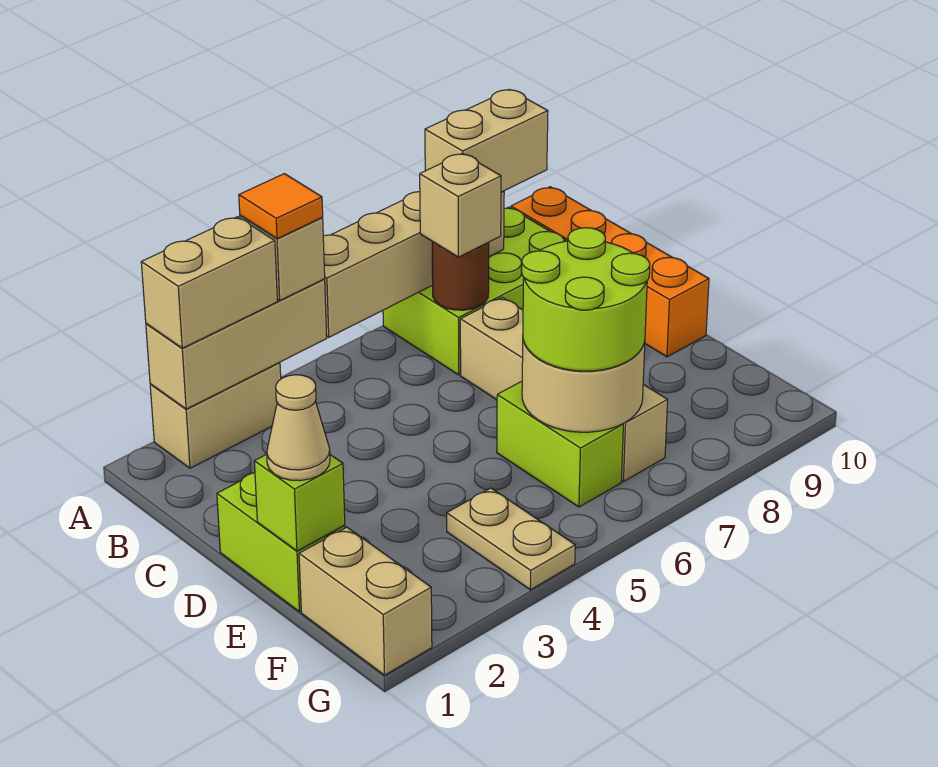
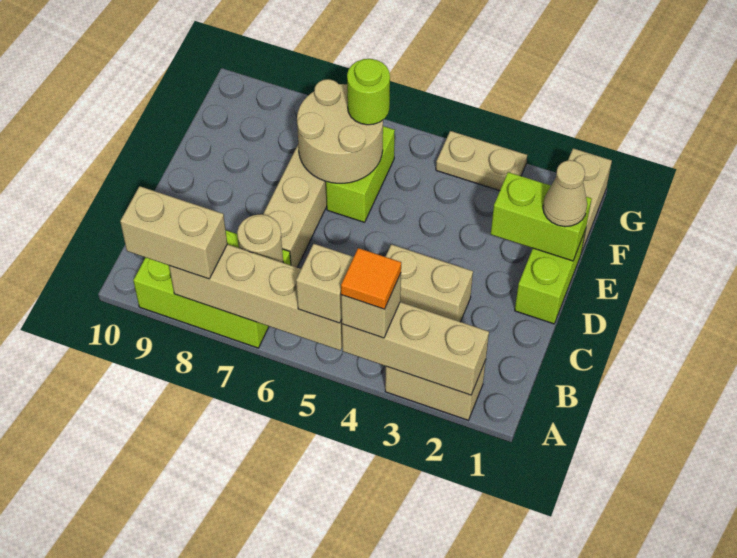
tan 1x2 brick [141,217,277,348] -> tan 1x2 brick moved to [386,244,473,322]
orange 1x4 brick [511,187,709,357] -> none
brown 1x1 round brick [432,242,489,310] -> tan 1x1 round brick [237,214,283,263]
tan 1x1 brick [420,153,501,257] -> tan 1x1 brick moved to [296,244,354,323]
lime 1x1 brick [254,454,345,551] -> lime 1x2 brick [491,172,592,261]
lime 2x2 round brick [522,228,650,371] -> lime 1x1 round brick [347,59,390,125]
tan 1x2 plate [447,488,575,590] -> tan 1x2 plate turned to [436,131,527,191]

